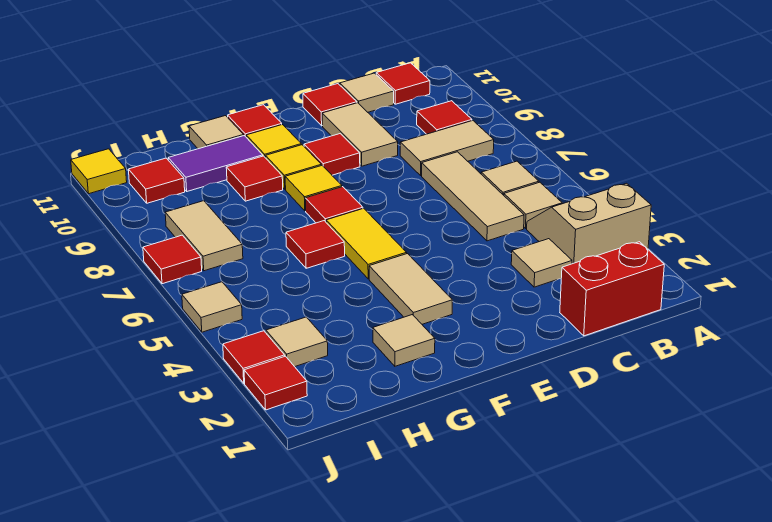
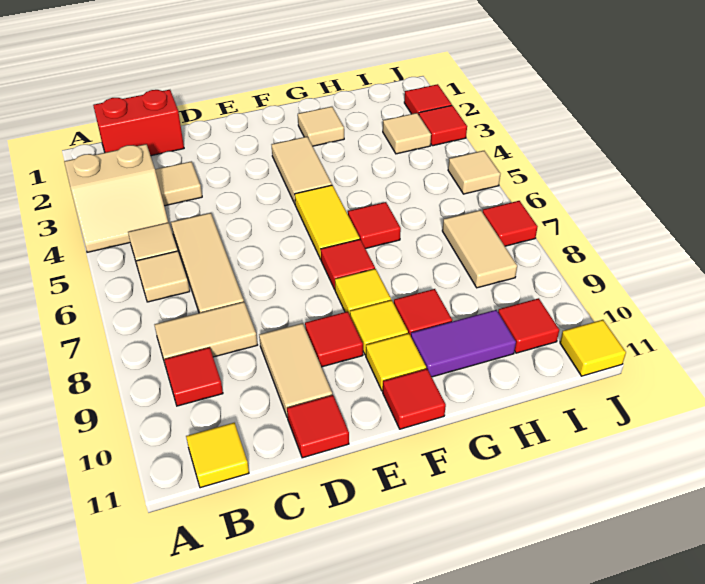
red 1x1 tile [376,63,430,104] -> yellow 1x1 tile [186,423,249,488]
tan 1x1 tile [340,73,394,112] -> none
tan 1x1 tile [189,116,244,149] -> none

